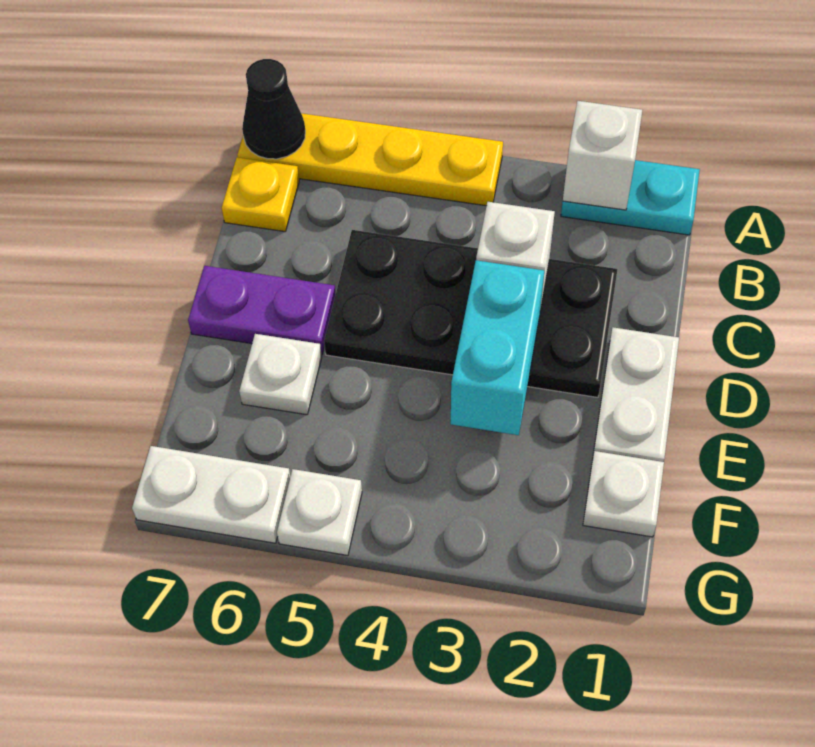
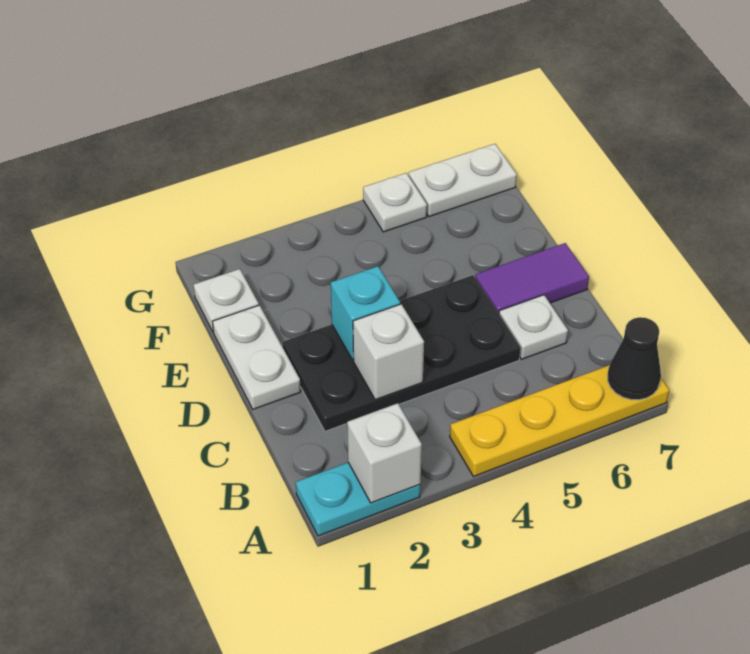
yellow 1x1 plate [222,157,299,232] -> none
cyan 1x2 brick [451,260,544,435] -> cyan 1x1 brick [331,266,400,360]
purple 1x2 plate [188,266,336,354] -> purple 1x2 tile [475,243,589,314]
white 1x1 plate [239,334,322,415] -> white 1x1 plate moved to [499,295,568,359]

